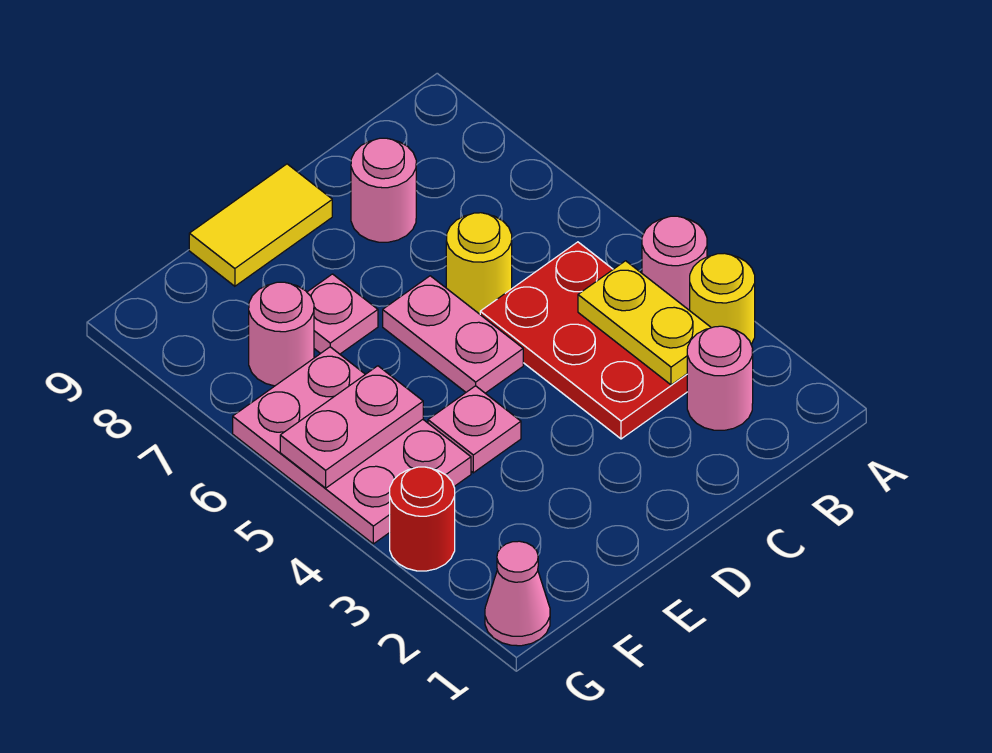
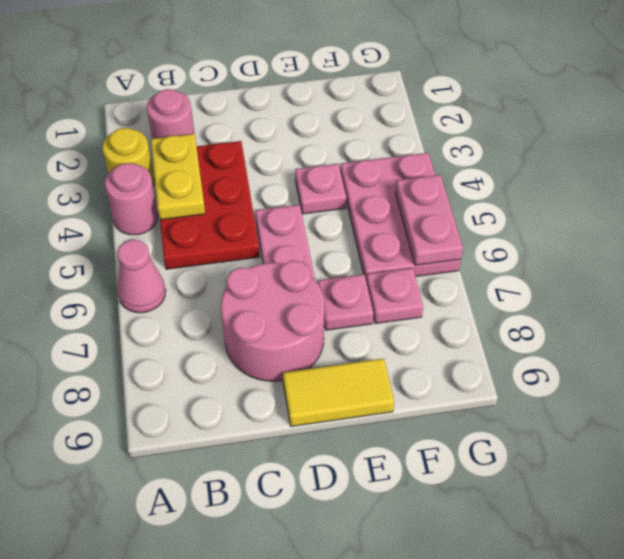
yellow 1x1 round brick [446,213,512,314] -> none
pink 1x1 round brick [351,138,416,242] -> pink 2x2 round brick [221,261,325,381]
pink 1x2 plate [280,366,423,488] -> pink 1x2 plate turned to [395,175,463,265]
pink 1x1 round brick [249,282,314,386] -> pink 1x1 plate [366,268,423,324]
pink 1x1 cone [485,541,550,646] -> pink 1x1 cone moved to [117,240,166,313]
red 1x1 round brick [390,467,455,571] -> none

